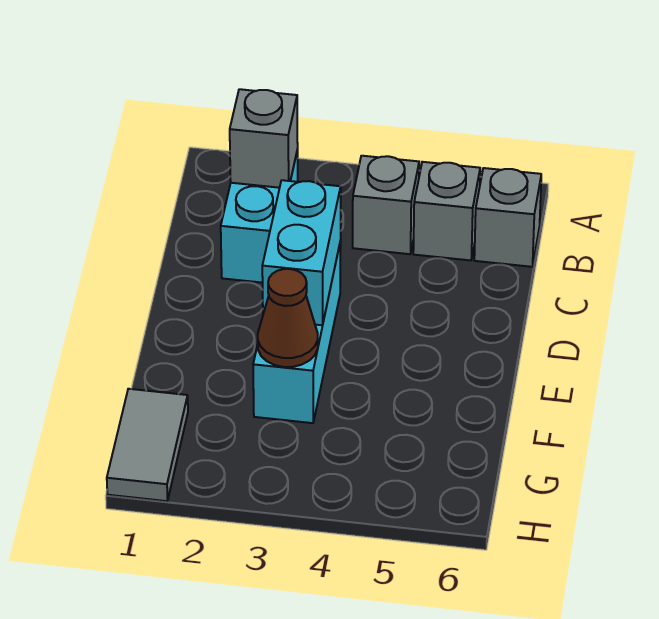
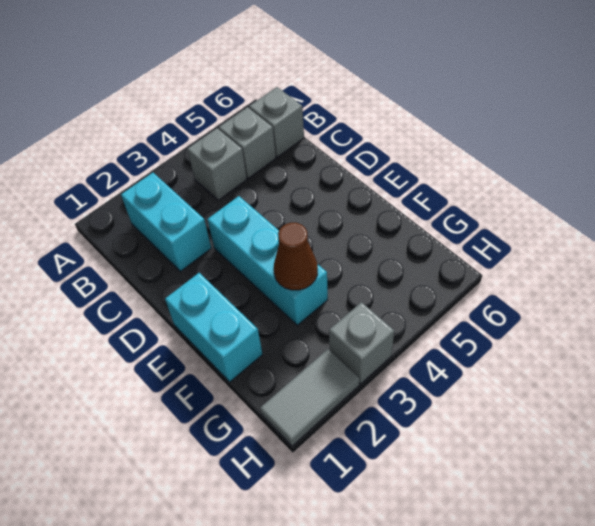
grey 1x1 brick [230,89,298,188] -> grey 1x1 brick moved to [329,302,394,384]
cyan 1x2 brick [262,180,341,325] -> cyan 1x2 brick moved to [165,273,263,382]
grey 1x2 tile [107,389,188,501] -> grey 1x2 tile turned to [260,349,359,446]

